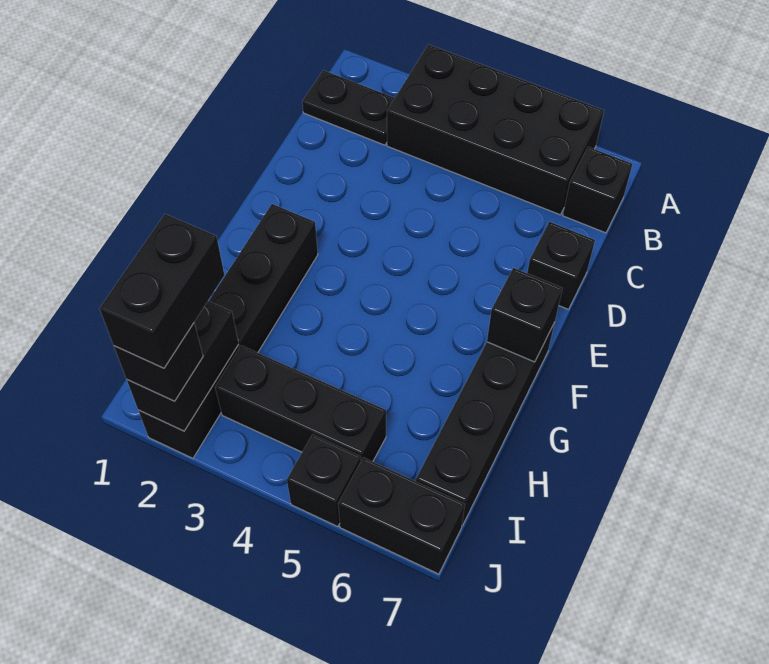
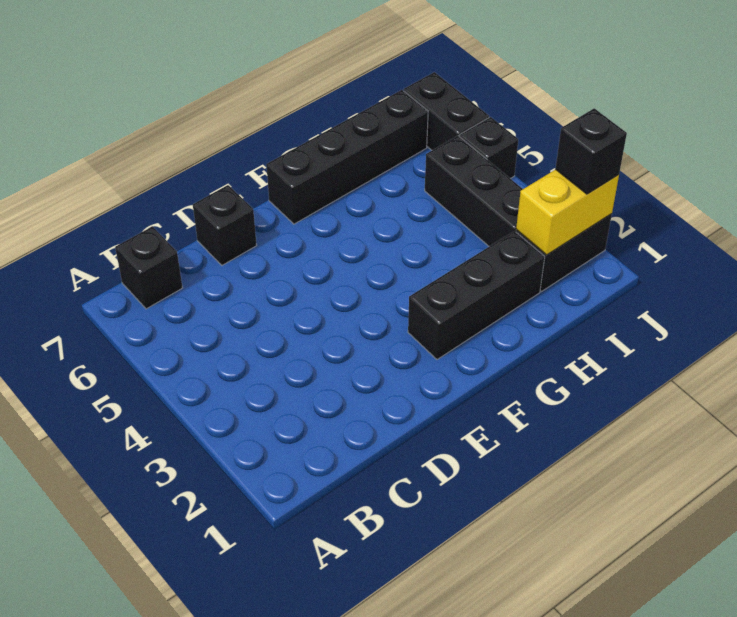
black 2x4 brick [387,44,604,215] -> none
black 1x2 plate [302,70,395,145] -> none
black 1x1 brick [487,268,563,362] -> none
black 1x2 brick [127,301,239,431] -> yellow 1x2 brick [516,169,619,255]
black 1x2 brick [100,214,224,368] -> none

